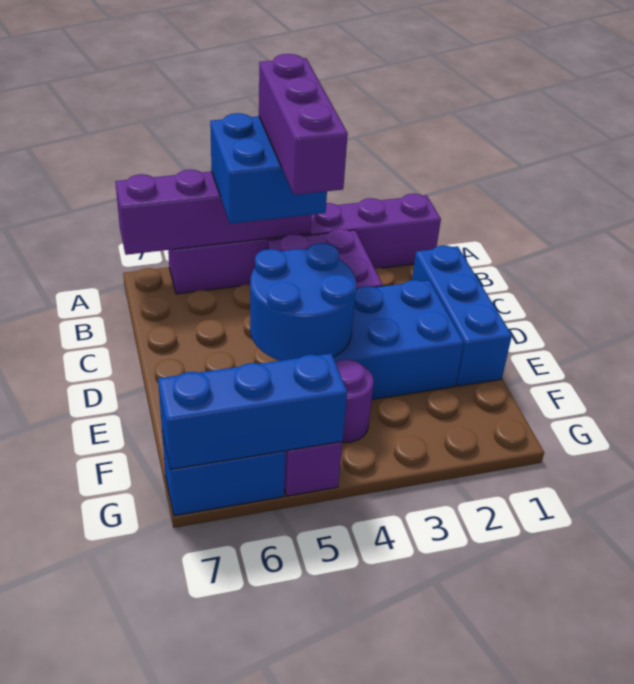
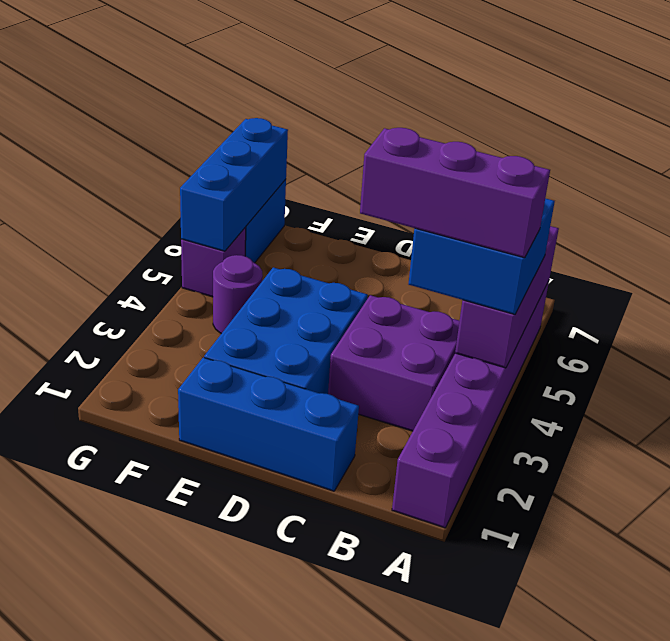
purple 1x4 brick [115,170,311,255] -> purple 1x3 brick [455,226,559,368]
blue 2x2 round brick [250,243,356,361] -> none

